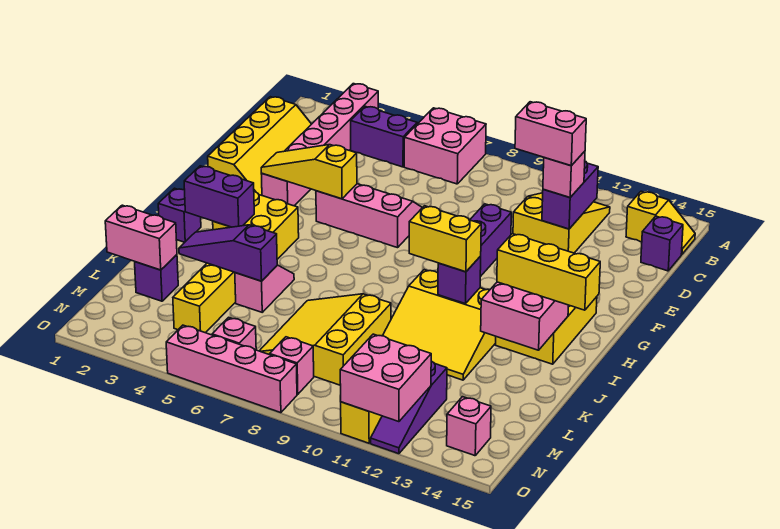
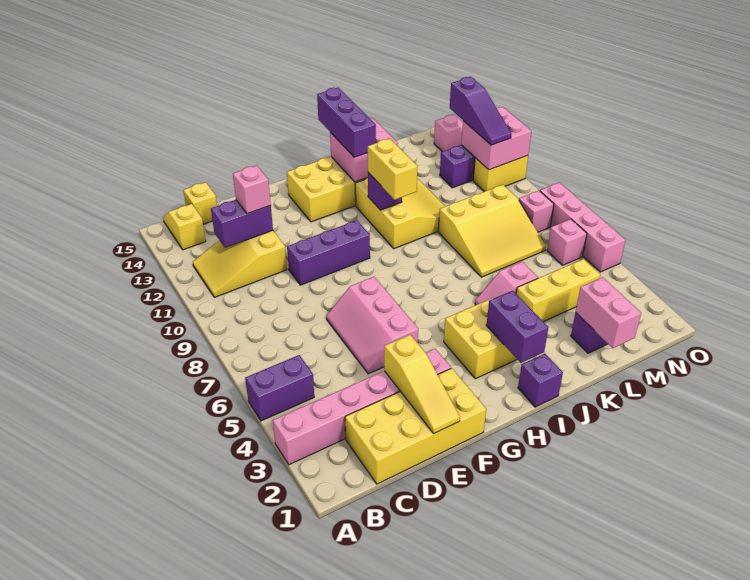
pink 2x2 brick [404,108,486,184] -> none
purple 1x2 brick [351,106,417,167] -> purple 1x2 brick turned to [245,355,314,421]
yellow 2x4 slope [208,97,311,195] -> yellow 2x4 brick [345,368,486,484]
purple 1x1 brick [641,216,683,271] -> yellow 1x1 brick [183,182,217,224]
pink 1x2 brick [515,102,586,166] -> none
yellow 1x3 slope [261,145,357,199] -> yellow 1x3 slope moved to [384,335,460,433]
yellow 1x3 brick [497,234,600,310] -> purple 1x3 brick [317,88,376,157]
purple 1x3 slope [179,225,277,281] -> purple 1x3 slope moved to [450,77,511,145]

